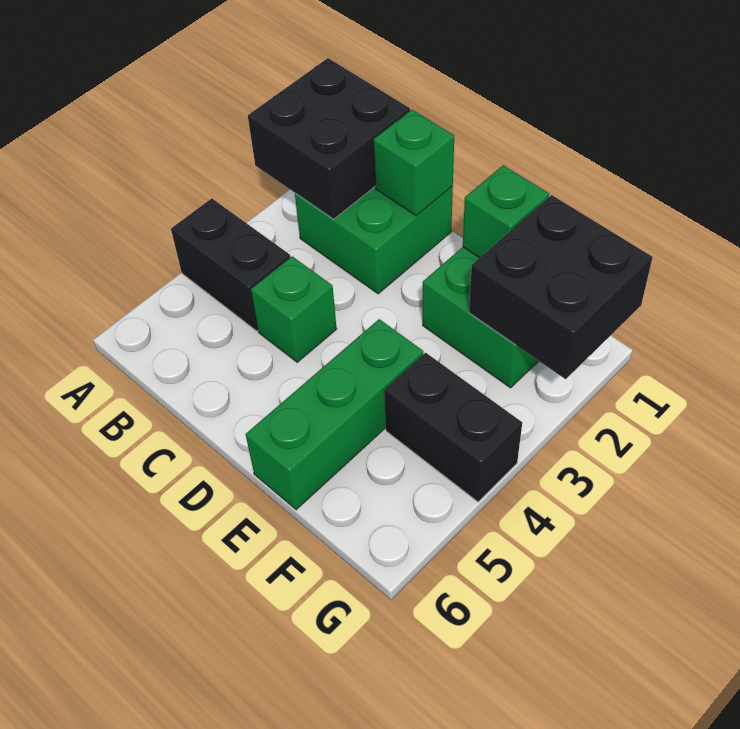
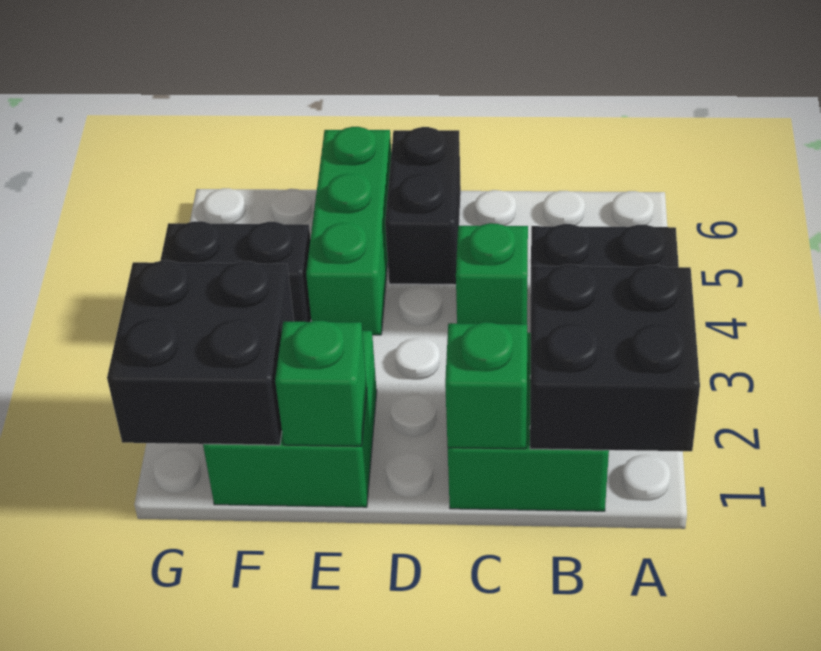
none -> black 1x2 brick [385,127,461,285]

